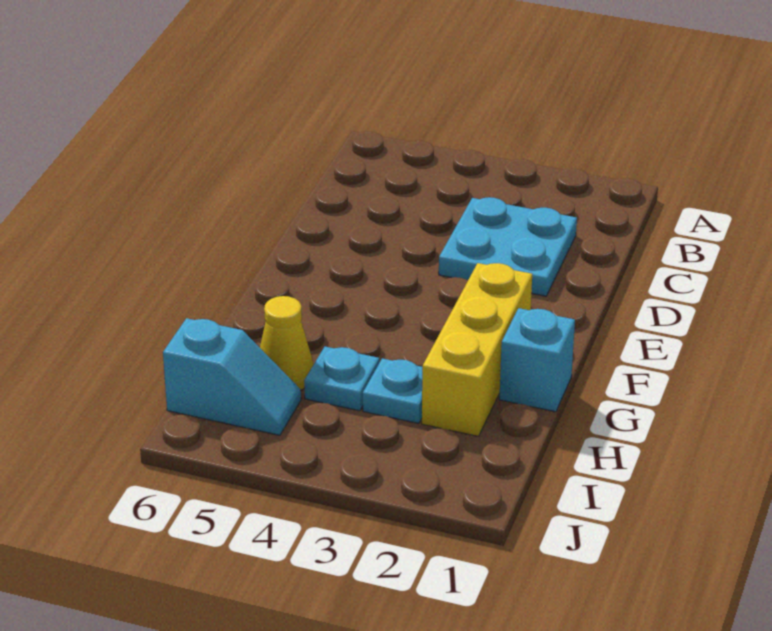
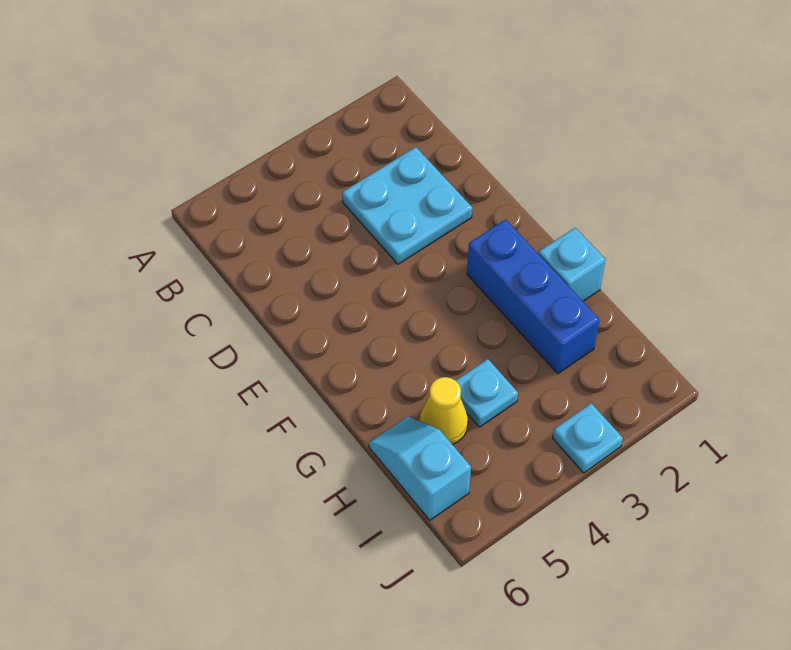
yellow 1x3 brick [422,263,532,436] -> blue 1x3 brick [467,220,600,374]
cyan 1x1 plate [363,358,422,423] -> cyan 1x1 plate moved to [553,403,623,473]
cyan 1x2 slope [163,318,301,435] -> cyan 1x2 slope turned to [369,417,471,520]

